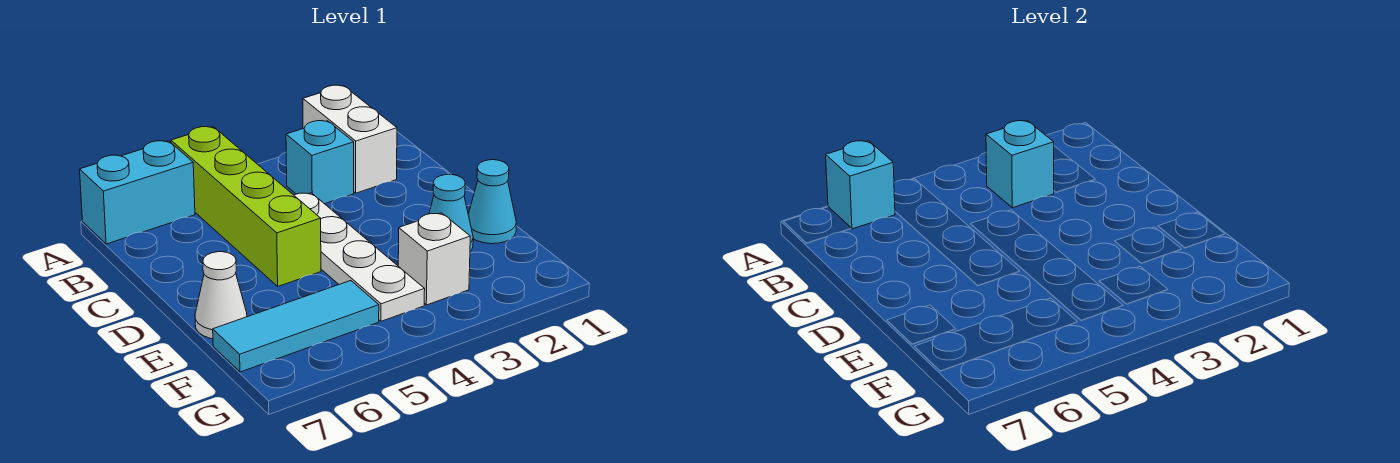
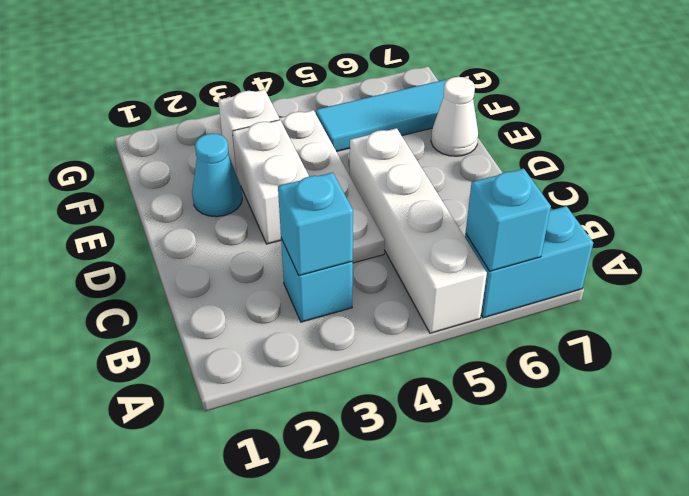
white 1x2 brick [303,85,397,193] -> white 1x2 brick moved to [233,120,309,244]
lime 1x4 brick [171,127,321,286] -> white 1x4 brick [350,128,487,333]
cyan 1x1 cone [468,160,516,244] -> none

